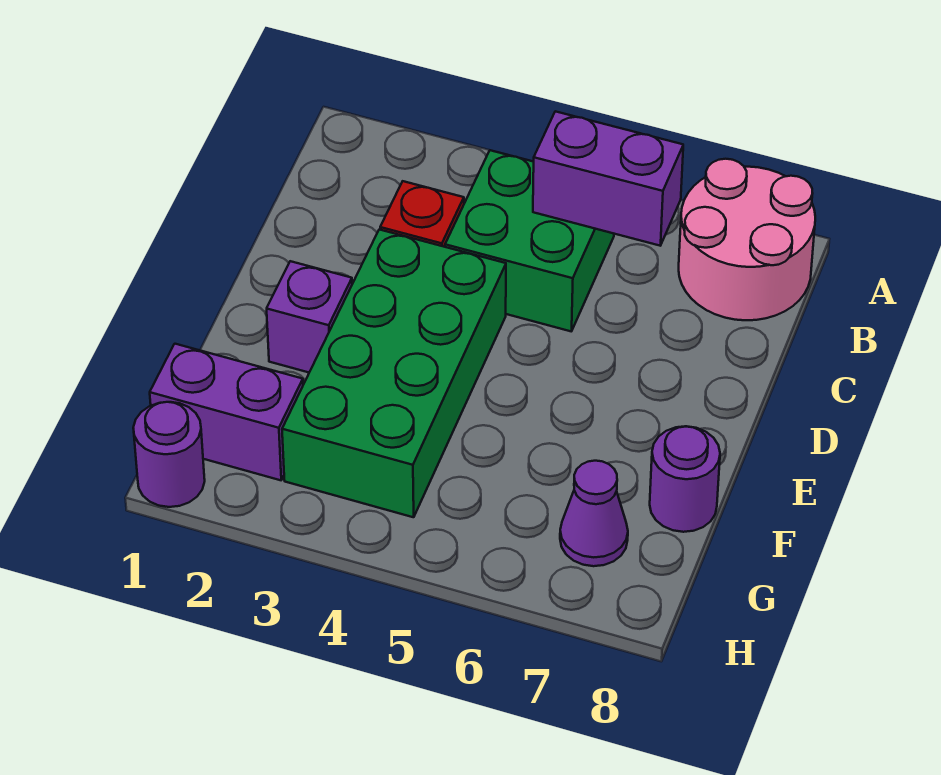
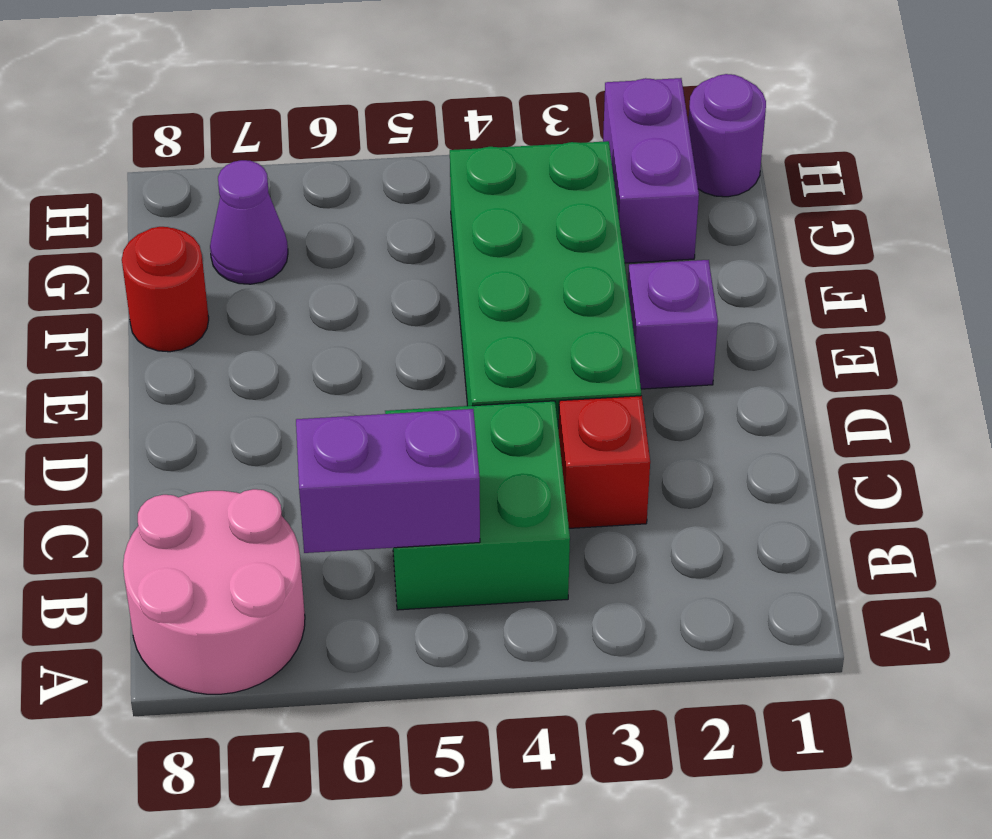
purple 1x1 round brick [650,426,720,532] -> red 1x1 round brick [122,227,209,352]
purple 1x2 brick [150,344,303,480] -> purple 1x2 brick turned to [603,78,699,263]

